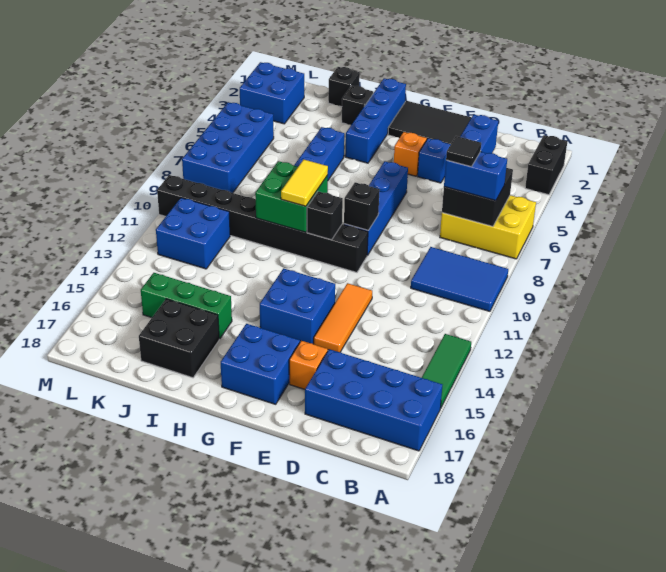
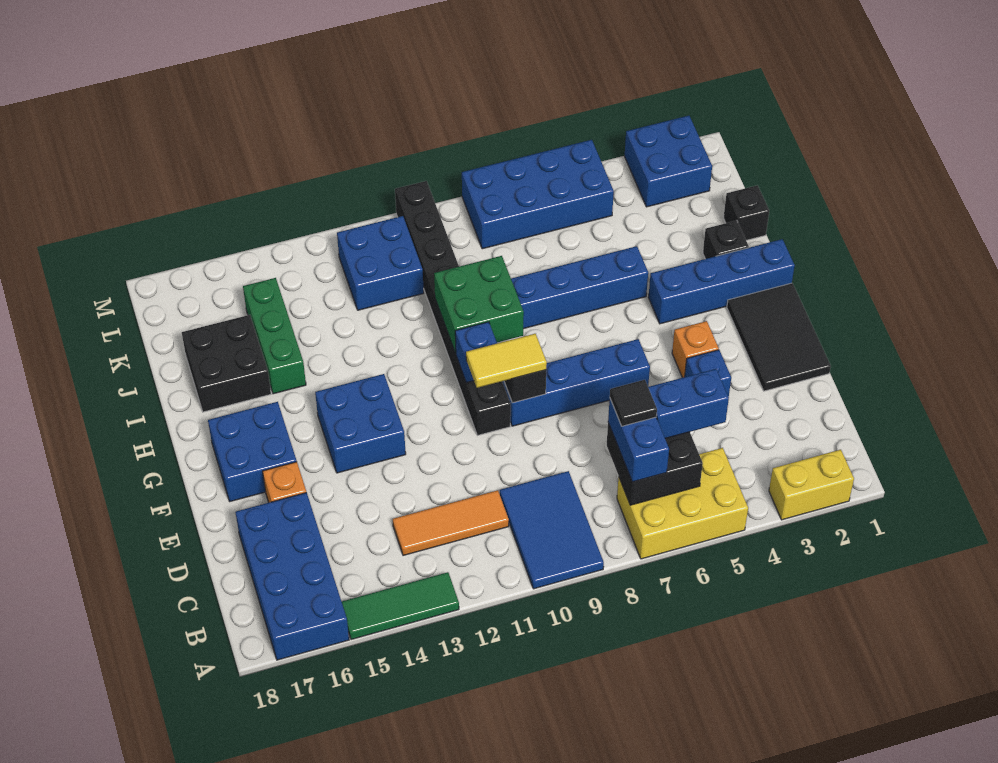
black 1x2 brick [525,135,567,195] -> yellow 1x2 brick [769,450,854,520]
yellow 2x3 brick [440,195,536,259] -> yellow 2x3 brick turned to [617,448,748,559]
orange 1x3 tile [314,283,372,352] -> orange 1x3 tile moved to [393,490,509,555]
black 1x1 brick [307,191,343,240] -> blue 1x1 brick [455,322,497,383]
yellow 1x2 tile [281,159,328,206] -> yellow 1x2 tile moved to [466,334,547,388]

